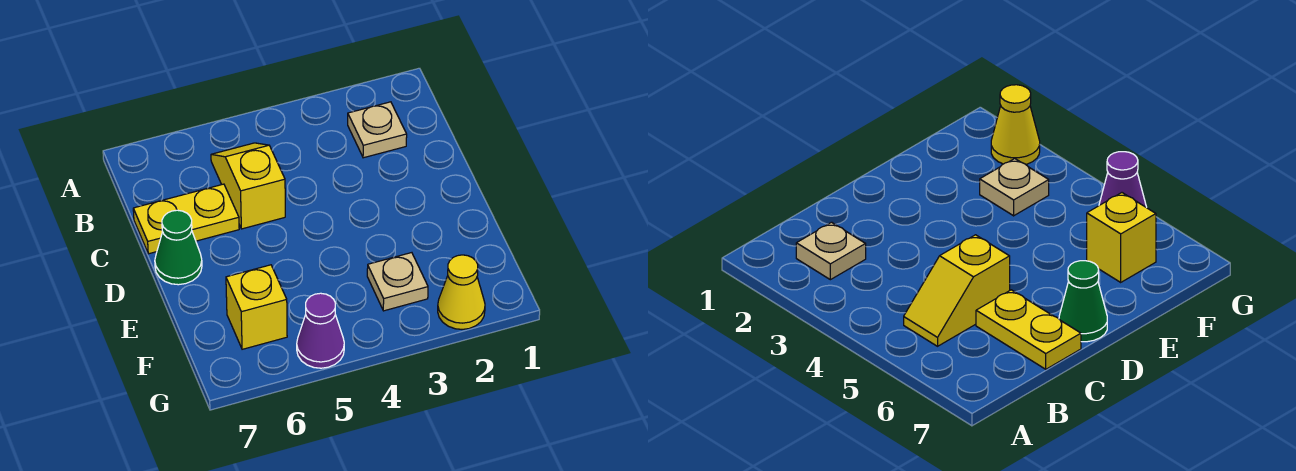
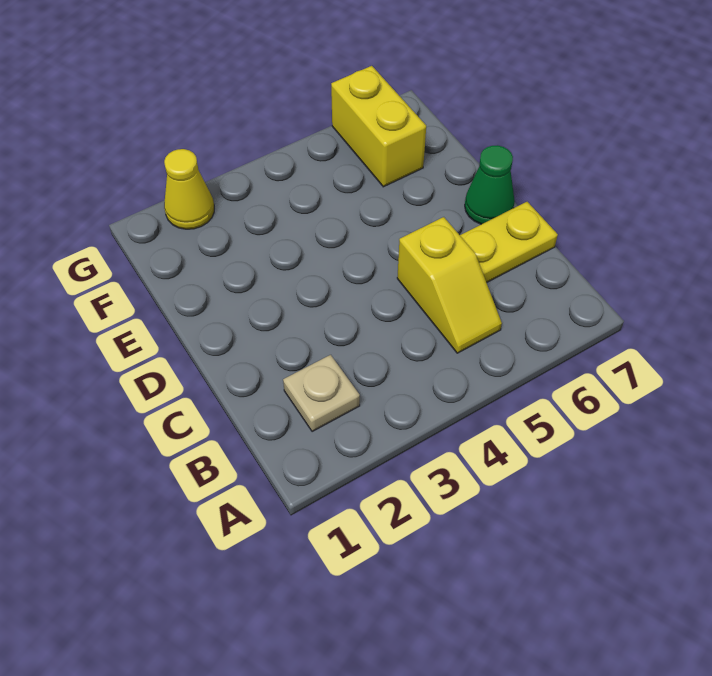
tan 1x1 plate [367,253,428,311] -> none
yellow 1x1 brick [226,265,287,349] -> yellow 1x2 brick [331,66,426,187]
purple 1x1 cone [297,293,344,368] -> none

